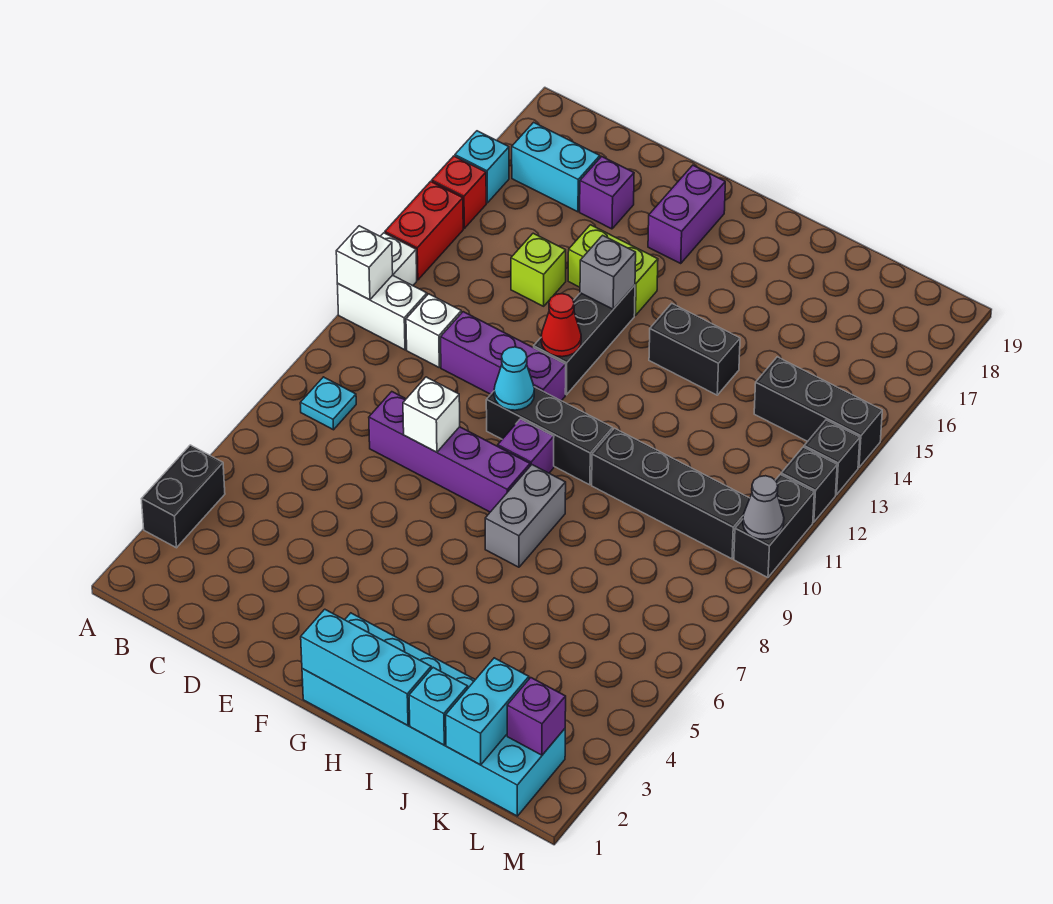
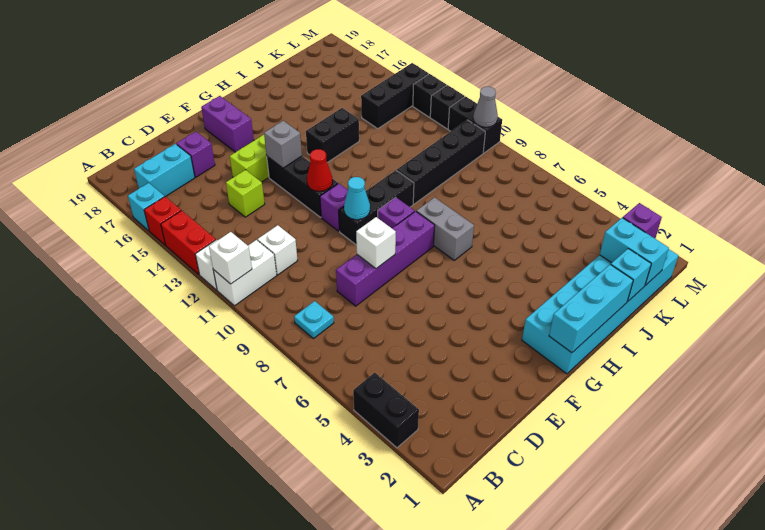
purple 1x3 brick [441,312,566,401] -> purple 1x1 brick [320,183,348,231]

